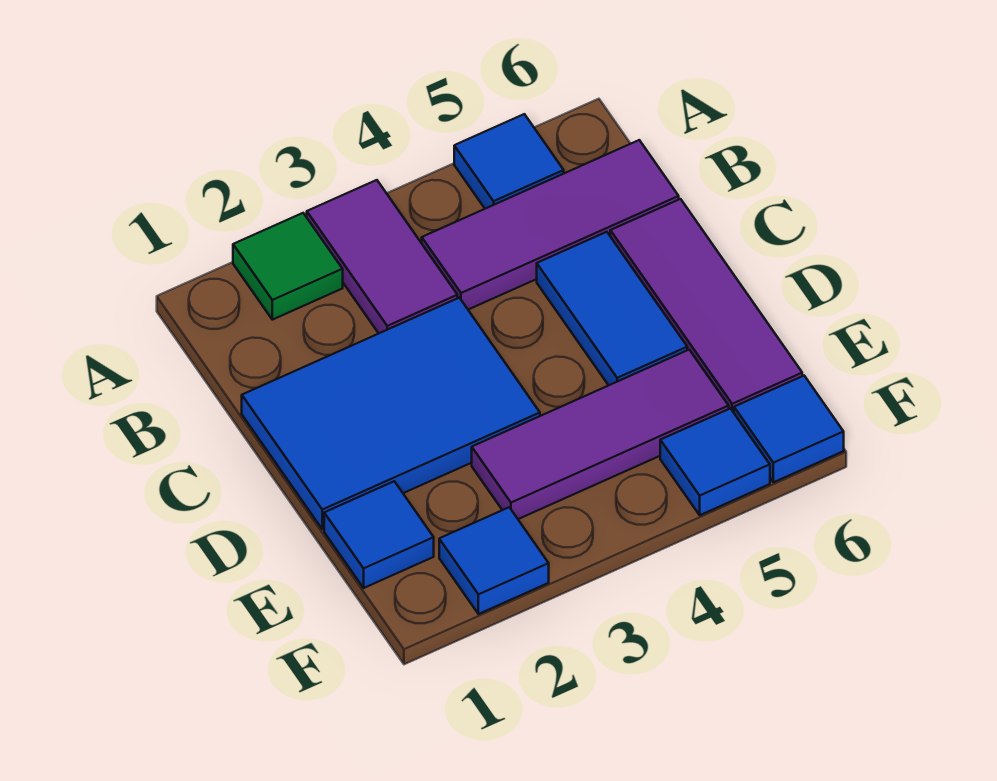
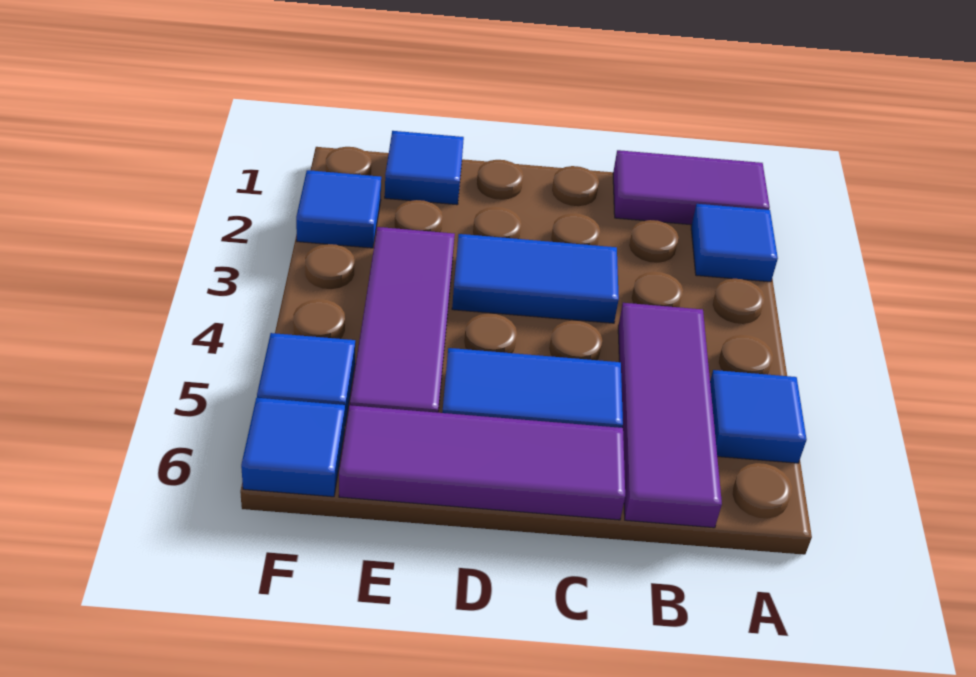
green 1x1 tile [233,213,343,320] -> blue 1x1 tile [691,204,778,282]
purple 1x2 tile [307,180,457,333] -> purple 1x2 tile moved to [613,150,770,225]
blue 2x3 tile [242,298,540,529] -> blue 1x2 tile [452,234,619,323]

